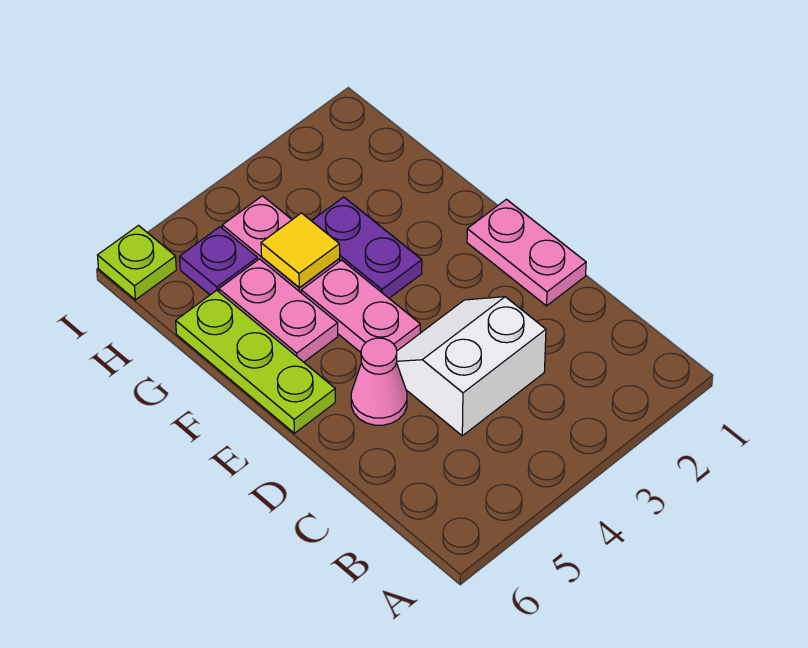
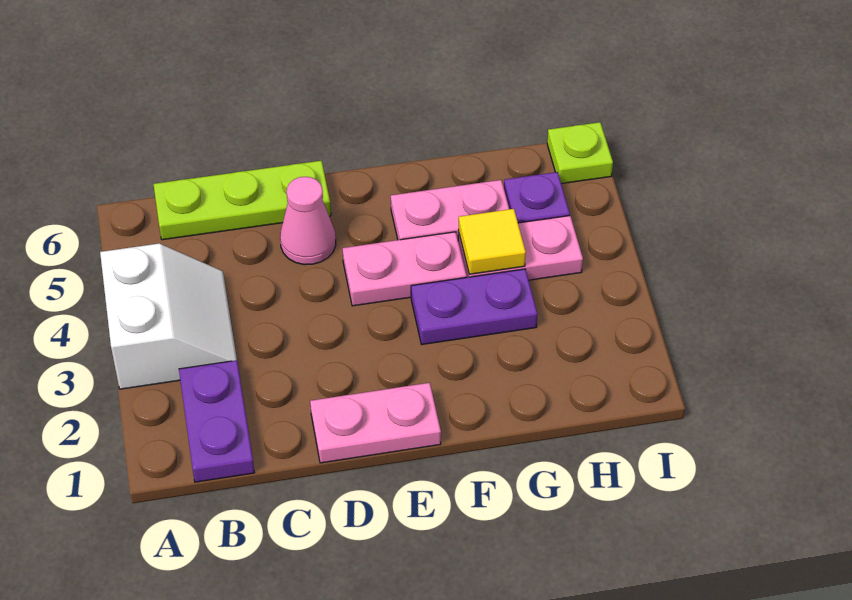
none -> purple 1x2 plate [179,360,254,482]
white 2x2 slope [397,297,546,436] -> white 2x2 slope moved to [100,244,237,389]
lime 1x3 plate [176,290,335,433] -> lime 1x3 plate moved to [153,161,331,240]

